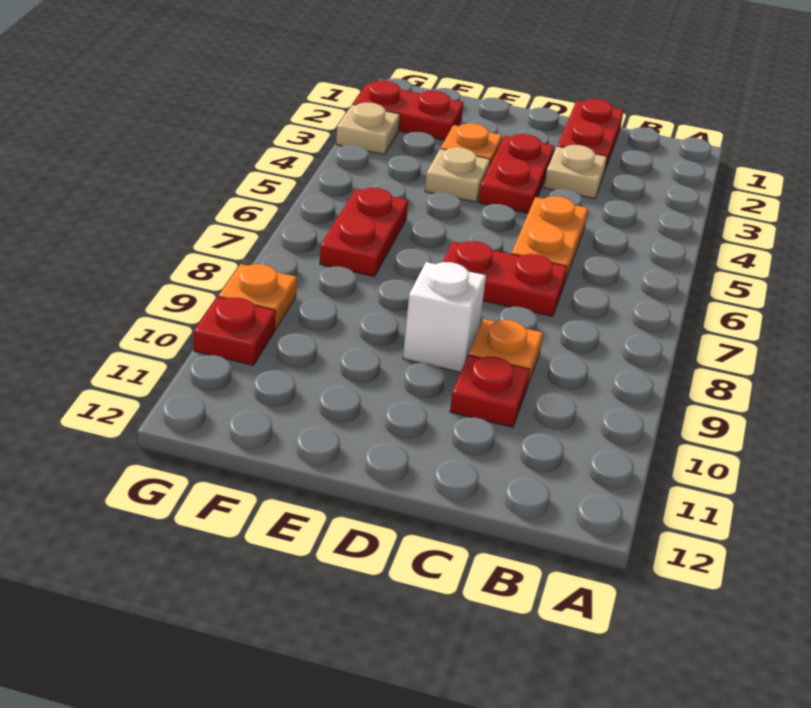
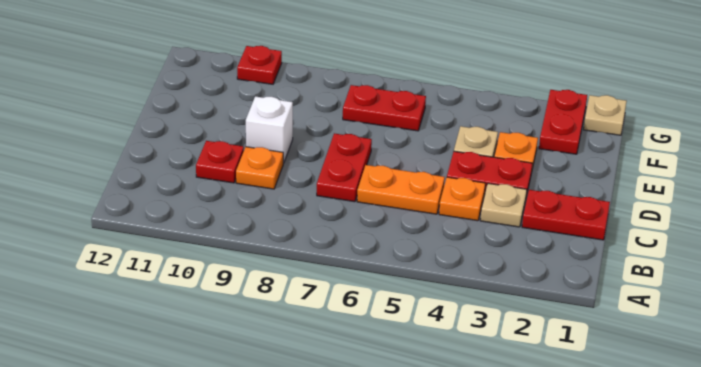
tan 1x1 plate [336,102,400,155] -> tan 1x1 plate moved to [584,95,627,135]
orange 1x1 plate [219,264,297,329] -> orange 1x1 plate moved to [439,177,486,221]

